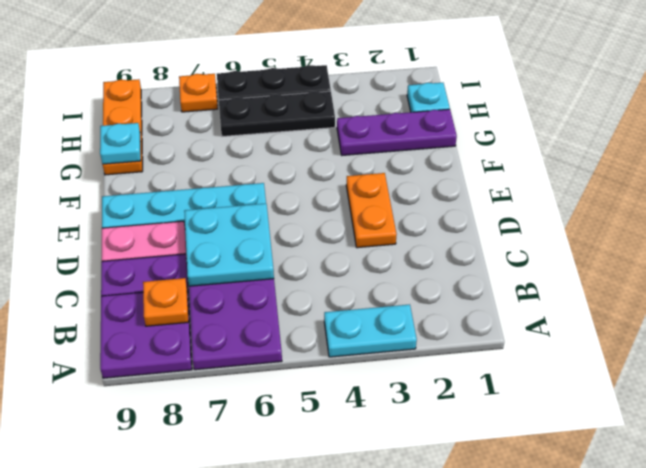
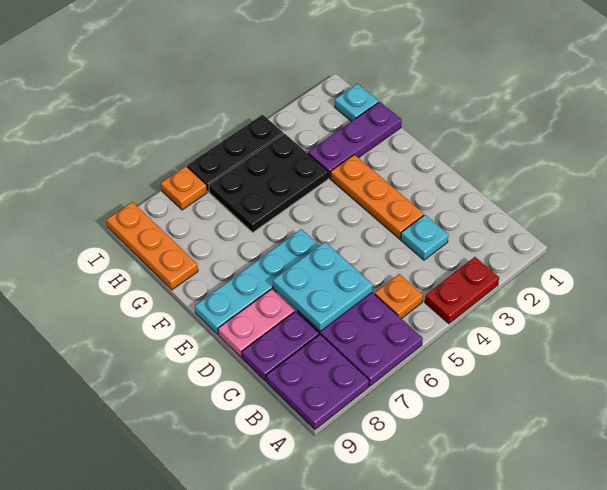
cyan 1x2 plate [324,304,417,357] -> red 1x2 plate [425,257,499,324]
orange 1x1 plate [143,278,189,326] -> orange 1x1 plate moved to [375,274,423,319]
orange 1x2 plate [346,173,397,248] -> orange 1x3 plate [330,155,424,239]
cyan 1x1 plate [100,123,141,164] -> cyan 1x1 plate moved to [401,215,449,260]
black 1x3 plate [219,91,335,137] -> black 2x3 plate [209,134,328,232]

